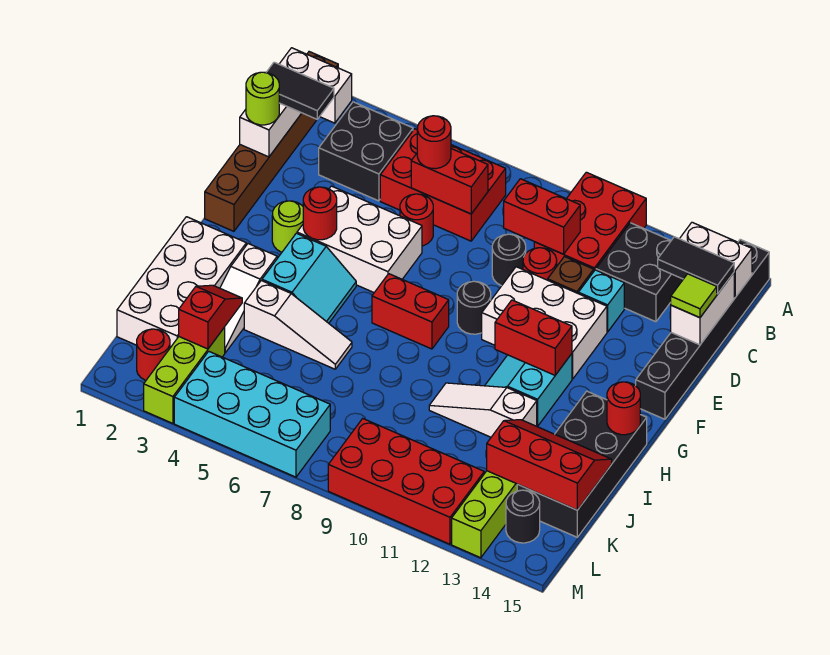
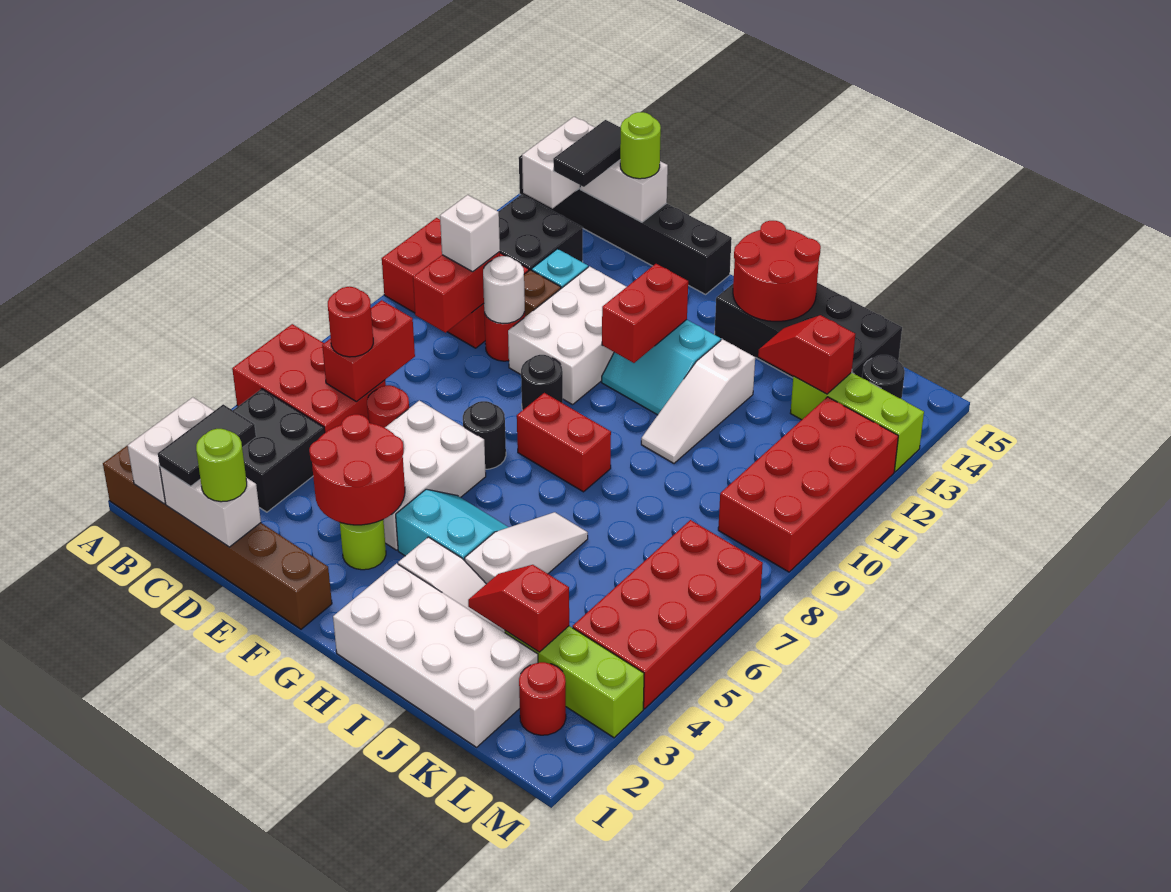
red 2x3 brick [380,129,506,241] -> red 2x3 brick turned to [232,324,386,433]
none -> white 1x1 brick [440,195,500,272]
black 1x1 round brick [492,234,526,286] -> black 1x1 round brick moved to [463,401,506,469]
none -> white 1x1 round brick [483,256,525,324]
lime 1x1 tile [671,274,717,318] -> lime 1x1 round brick [620,112,661,179]
red 1x1 round brick [303,187,337,240] -> red 2x2 round brick [309,414,405,525]
red 1x2 brick [372,274,449,349] -> red 1x2 brick turned to [517,393,611,492]
red 1x1 round brick [607,382,640,435] -> red 2x2 round brick [733,221,821,321]
red 2x3 slope [487,420,612,510] -> red 1x2 slope [758,315,855,394]
cyan 2x4 brick [174,351,330,477] -> red 2x4 brick [573,520,763,709]

